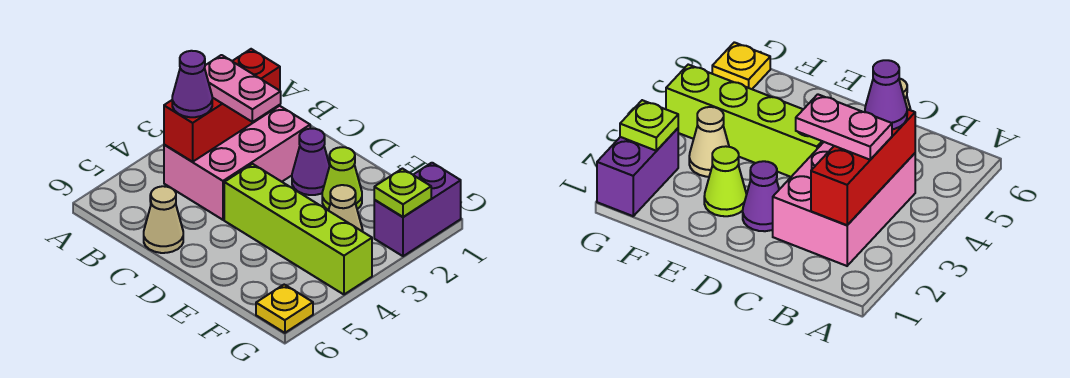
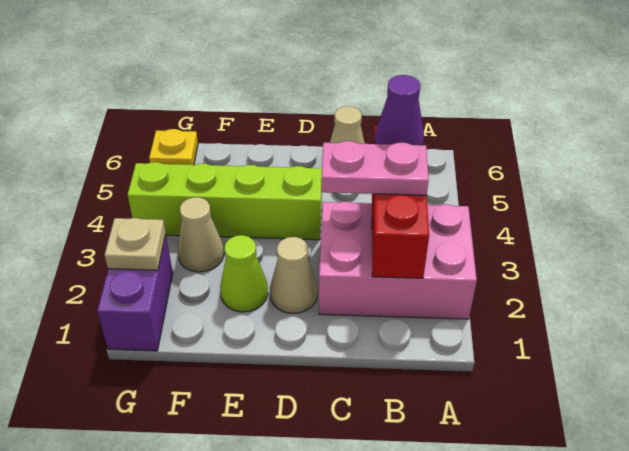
pink 2x3 brick [164,106,310,220] -> pink 2x3 brick turned to [319,202,477,319]
purple 1x1 cone [292,129,330,195] -> tan 1x1 cone [270,237,317,314]
lime 1x1 plate [374,169,431,217] -> tan 1x1 plate [104,218,166,270]

